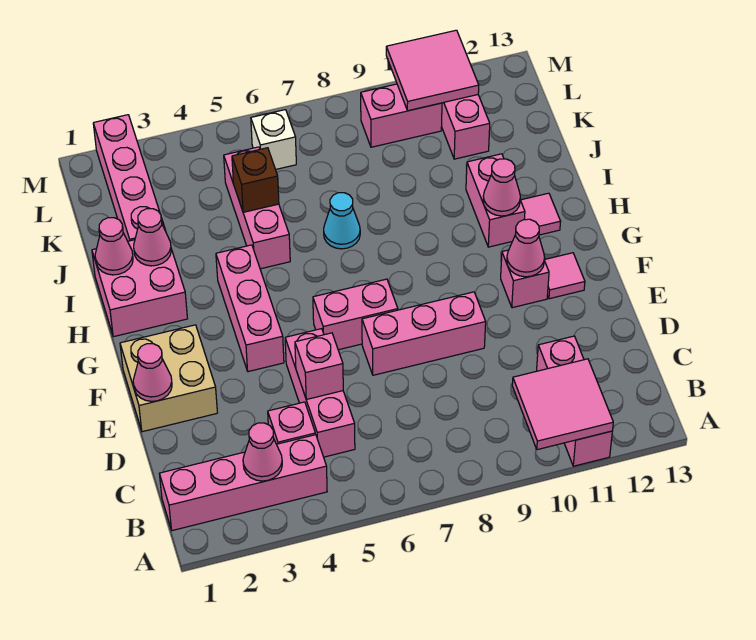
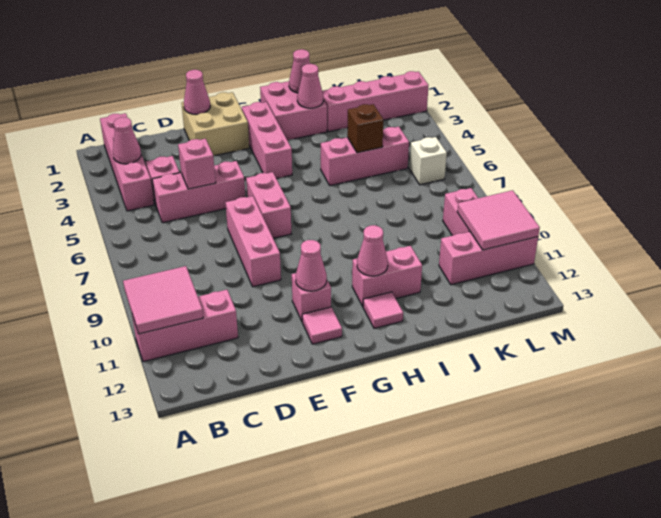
pink 1x3 brick [216,245,284,372] -> pink 1x3 brick turned to [242,102,292,179]
cyan 1x1 cone [324,193,360,249] -> none

